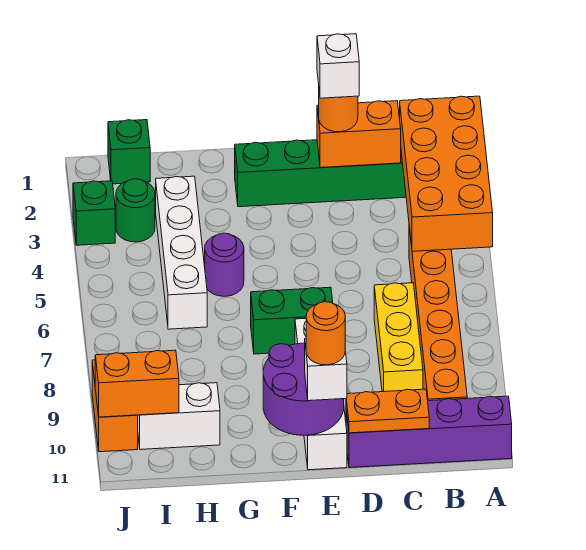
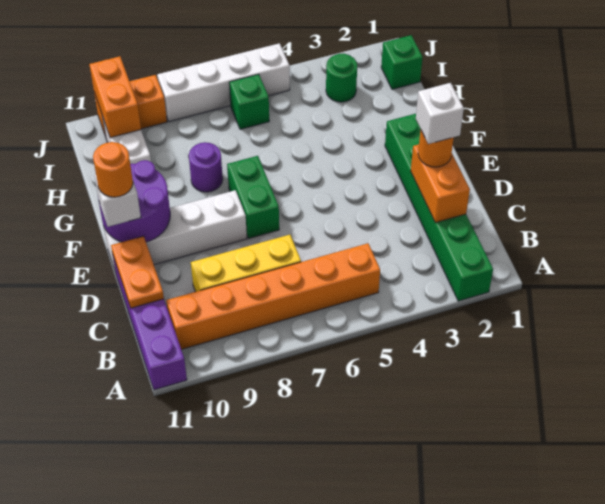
orange 2x4 brick [400,96,493,251] -> none
purple 1x1 round brick [205,233,244,296] -> purple 1x1 round brick moved to [189,142,223,192]
white 1x4 brick [156,176,207,329] -> white 1x4 brick moved to [157,43,290,122]
green 1x1 brick [73,181,115,245] -> green 1x1 brick moved to [229,74,269,129]

